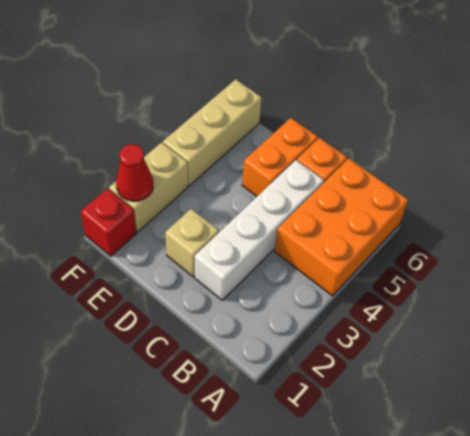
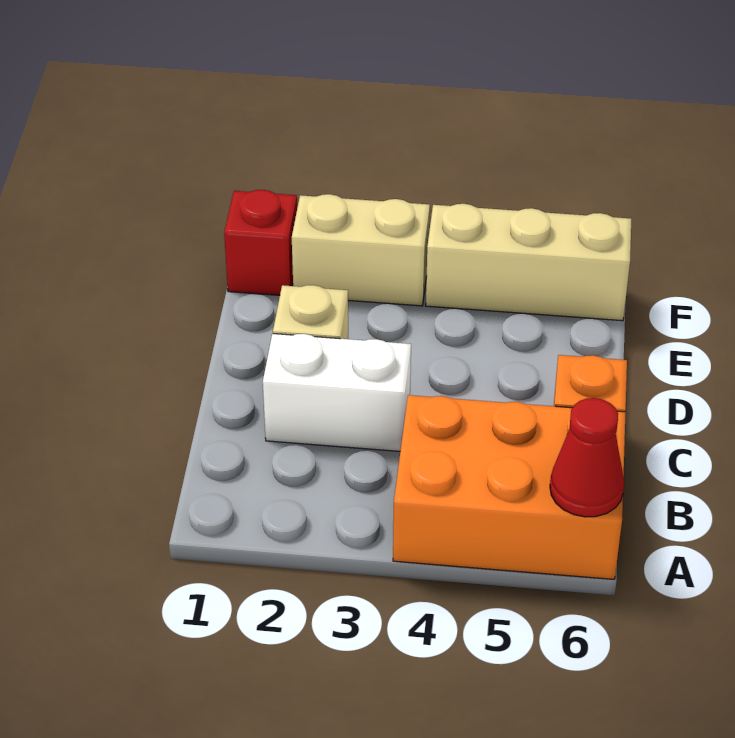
white 1x4 brick [195,160,324,300] -> white 1x2 brick [263,334,411,451]
orange 1x2 brick [242,118,318,196] -> none
red 1x1 cone [116,144,153,201] -> red 1x1 cone moved to [550,398,624,517]

